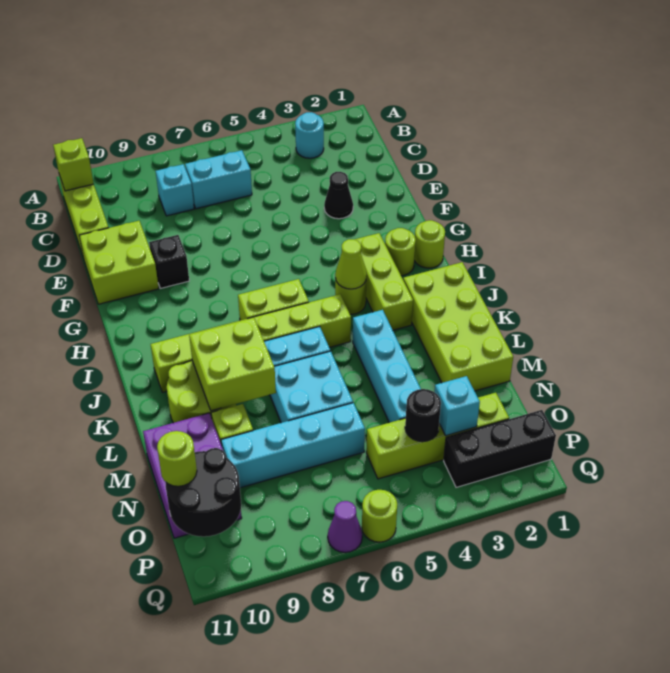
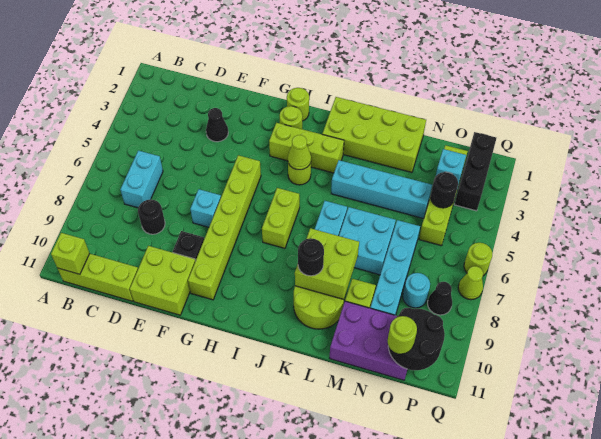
cyan 1x1 round brick [295,112,324,158] -> cyan 1x1 round brick moved to [403,273,430,308]
cyan 1x1 brick [156,164,194,216] -> cyan 1x1 brick moved to [190,189,221,227]
none -> black 1x1 round brick [138,199,165,234]
lime 1x6 brick [151,294,351,392] -> lime 1x6 brick moved to [188,155,261,300]
none -> black 1x1 round brick [298,238,324,276]
none -> black 1x1 cone [428,282,452,315]
purple 1x1 cone [328,501,362,552] -> lime 1x1 cone [458,266,483,300]

